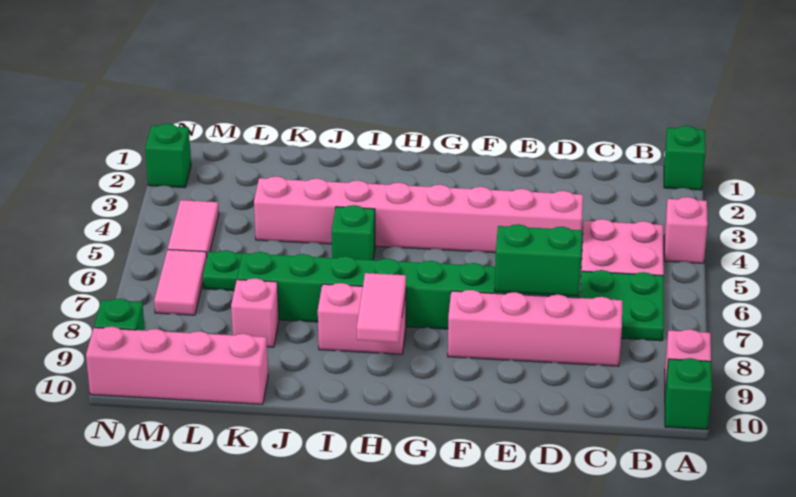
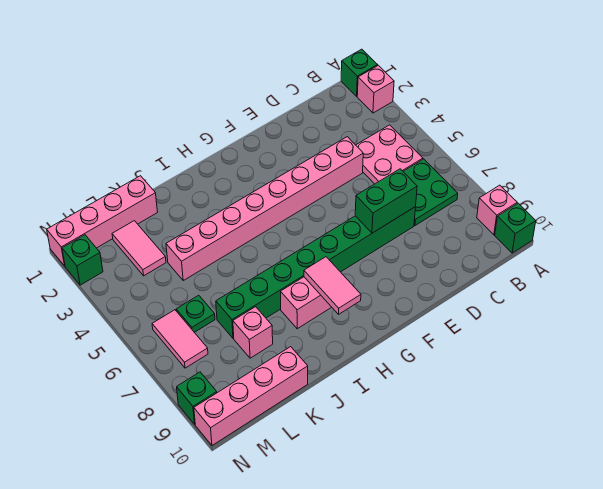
pink 1x1 brick [664,197,708,263] -> pink 1x1 brick moved to [357,65,394,113]
pink 1x4 brick [448,290,622,366] -> pink 1x4 brick moved to [47,176,157,266]
green 1x1 brick [332,205,375,260] -> none
pink 1x2 tile [168,200,219,255] -> pink 1x2 tile moved to [112,221,166,276]

